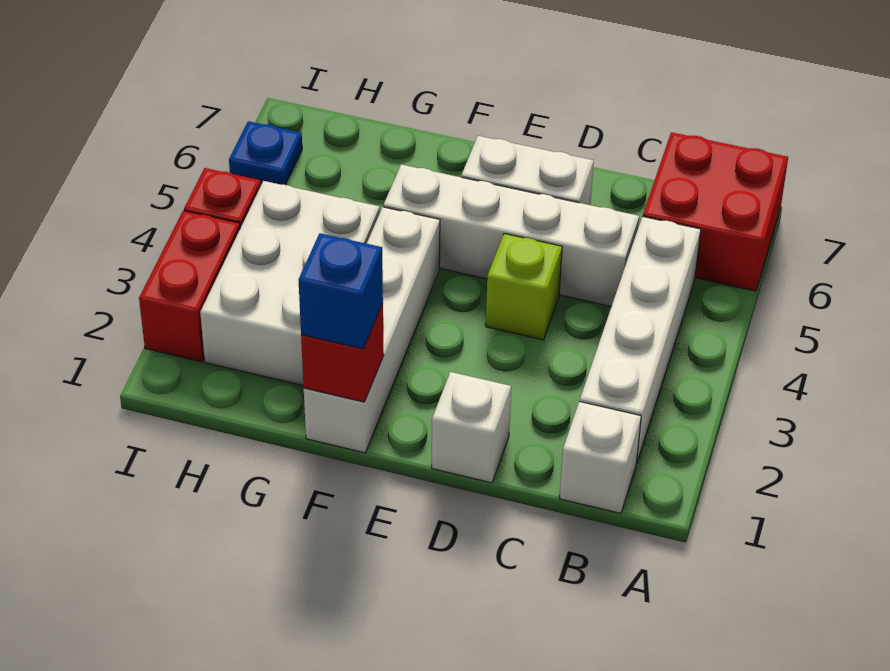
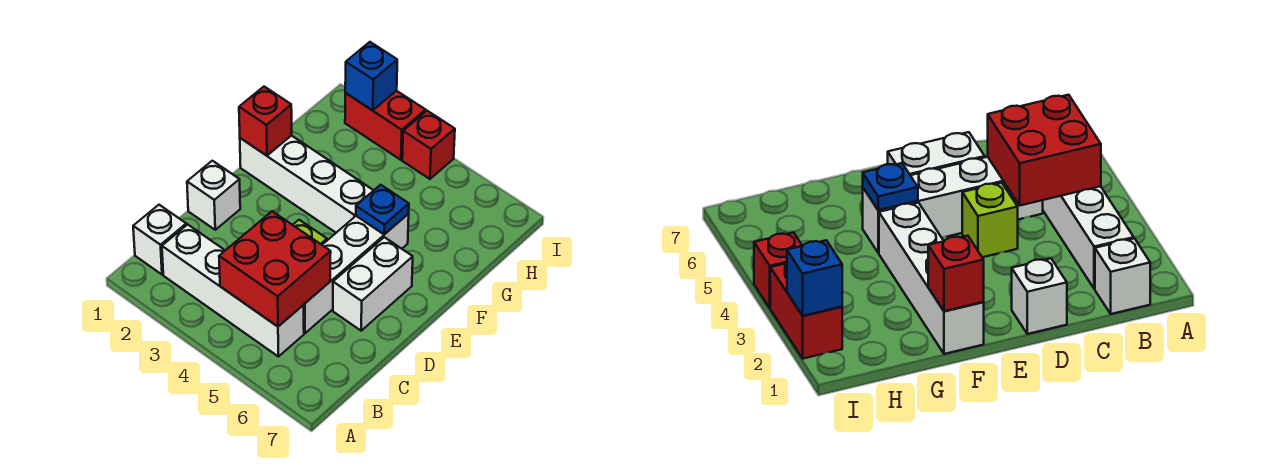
red 2x2 brick [643,132,788,291] -> red 2x2 brick moved to [219,211,331,327]
blue 1x1 brick [299,233,383,349] -> blue 1x1 brick moved to [345,42,397,110]
white 2x3 brick [200,181,380,385] -> none
blue 1x1 plate [229,121,302,185] -> blue 1x1 plate moved to [356,185,409,234]

